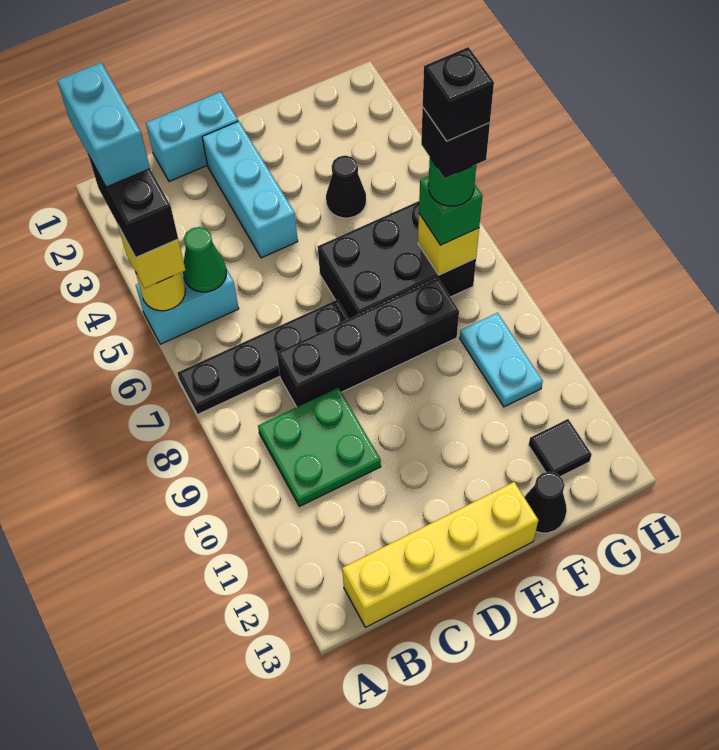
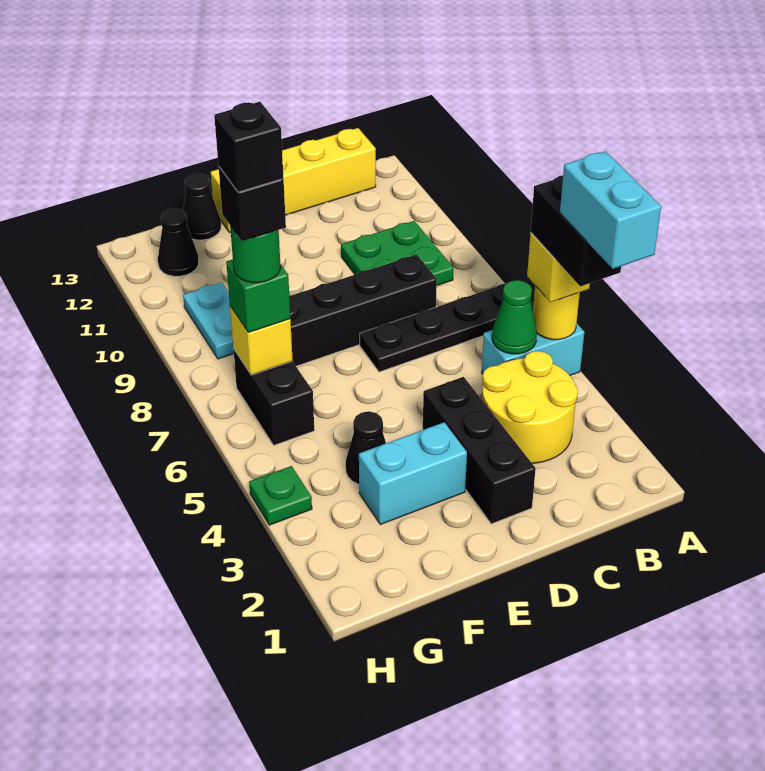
none -> yellow 2x2 round brick [482,351,578,463]
cyan 1x2 brick [146,92,238,182] -> cyan 1x2 brick moved to [359,422,467,524]
cyan 1x3 brick [202,121,298,258] -> black 1x3 brick [423,377,536,524]
black 2x3 brick [318,201,476,319] -> black 1x2 brick [233,349,314,445]
black 1x1 tile [528,419,592,477] -> black 1x1 cone [158,209,199,276]
none -> green 1x1 plate [249,466,312,525]

